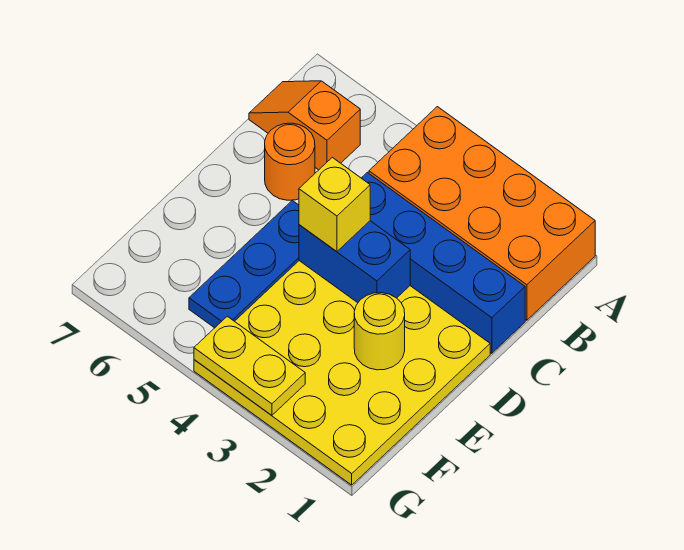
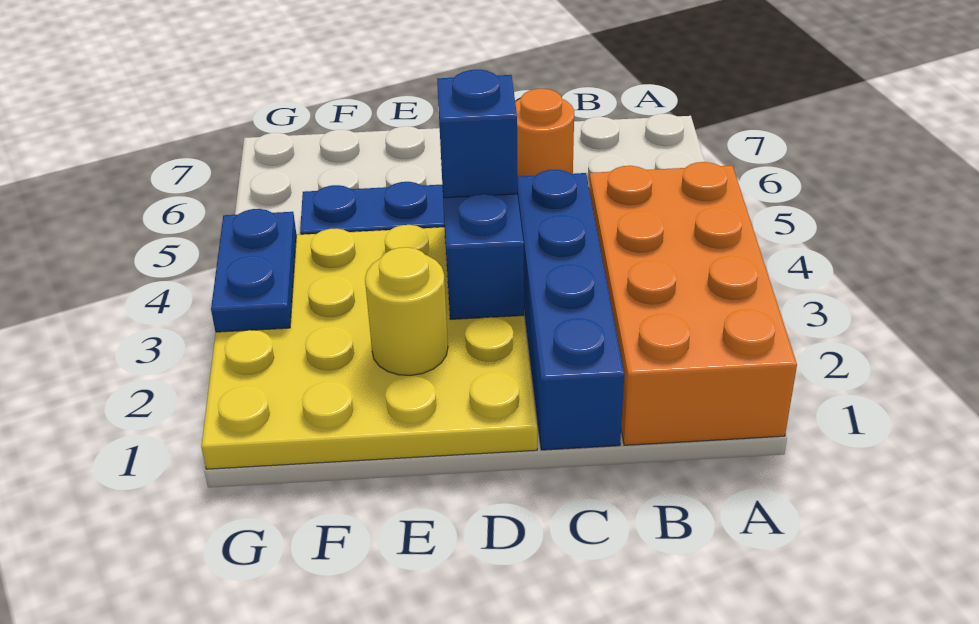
orange 1x2 slope [249,81,360,170] -> none
yellow 1x1 brick [299,157,370,252] -> blue 1x1 brick [437,70,518,198]
yellow 1x2 plate [194,316,305,415] -> blue 1x2 plate [211,209,296,332]

